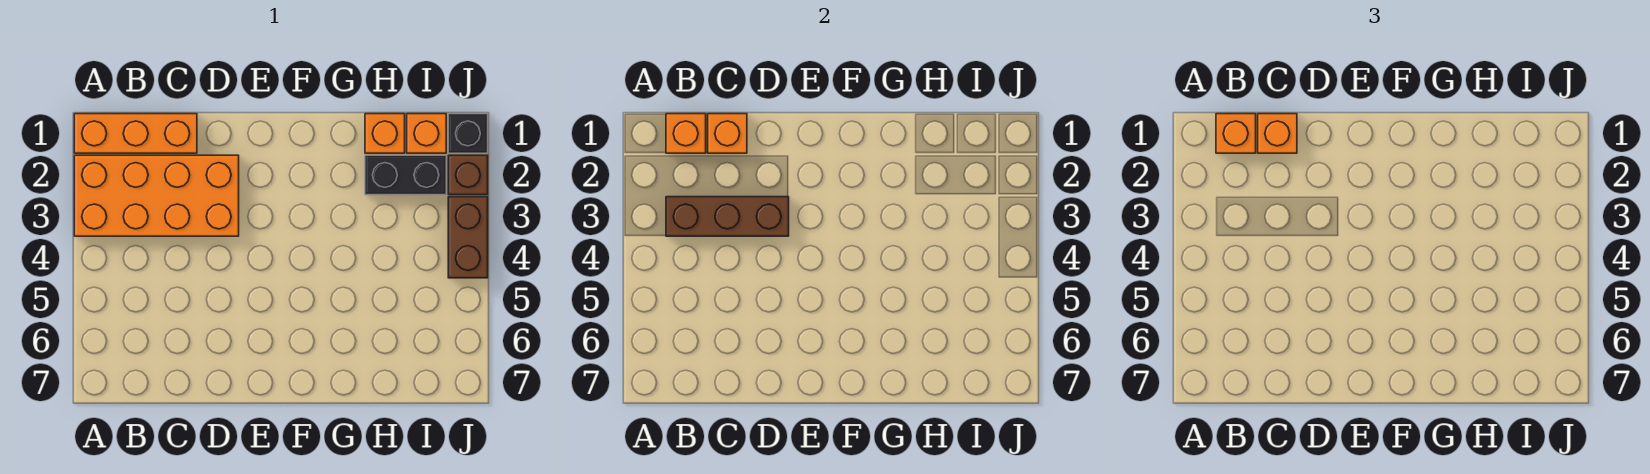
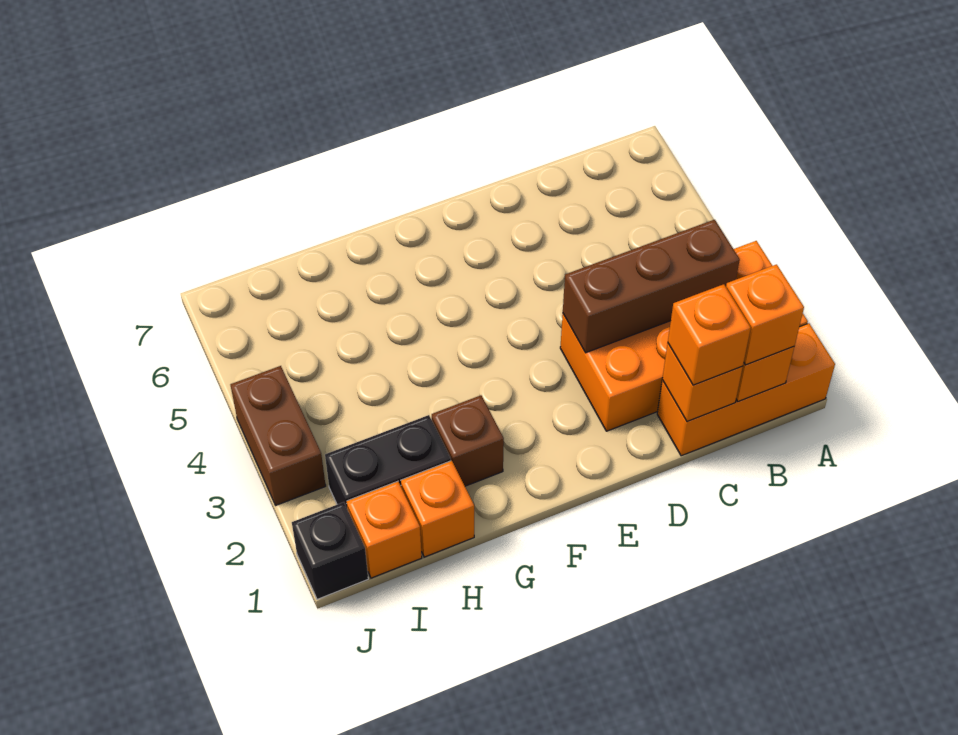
brown 1x1 brick [448,155,488,195] -> brown 1x1 brick moved to [432,395,504,486]

